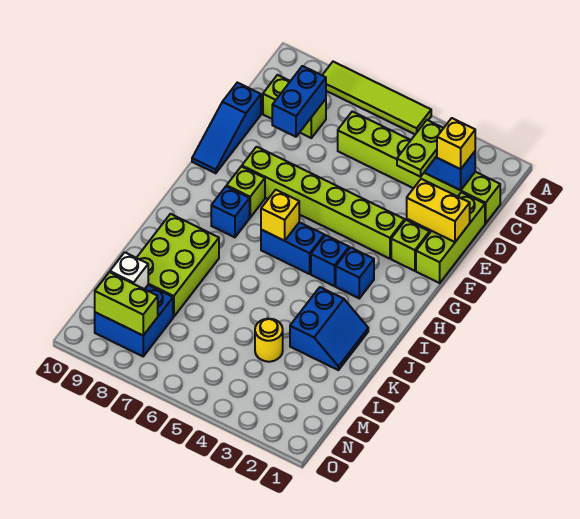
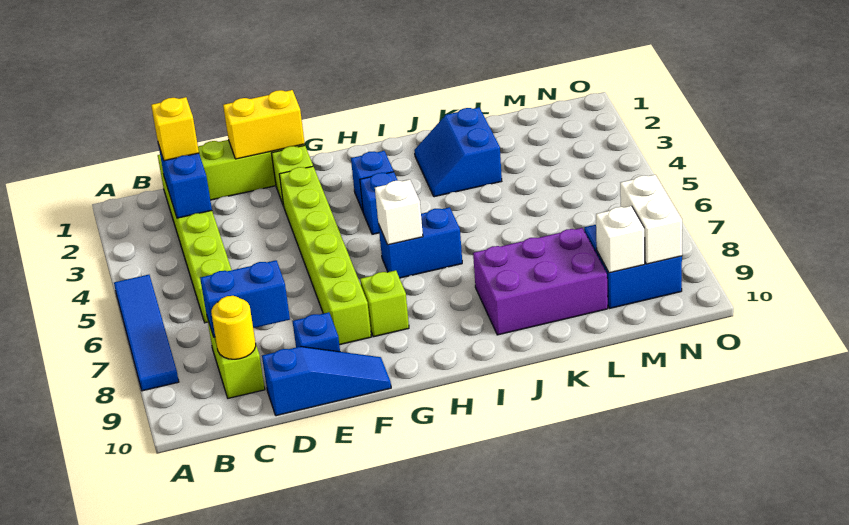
lime 1x4 tile [322,62,431,134] -> blue 1x4 tile [114,275,179,391]
lime 1x2 plate [397,120,443,177] -> none
yellow 1x2 brick [407,179,470,242] -> yellow 1x2 brick turned to [223,90,305,159]
blue 1x2 brick [261,222,324,274] -> blue 1x2 brick turned to [379,207,462,278]
yellow 1x1 brick [261,190,299,241] -> white 1x1 brick [375,180,423,245]
blue 1x1 brick [211,186,250,237] -> blue 1x1 brick moved to [293,312,340,352]
blue 2x2 slope [290,287,368,370] -> blue 2x2 slope turned to [414,108,502,197]
lime 2x3 brick [137,214,219,317] -> purple 2x3 brick [473,228,608,335]
yellow 1x1 round brick [255,319,283,362] -> yellow 1x1 round brick moved to [211,296,256,359]
lime 1x2 brick [95,272,158,335] -> white 1x2 brick [620,175,682,264]

